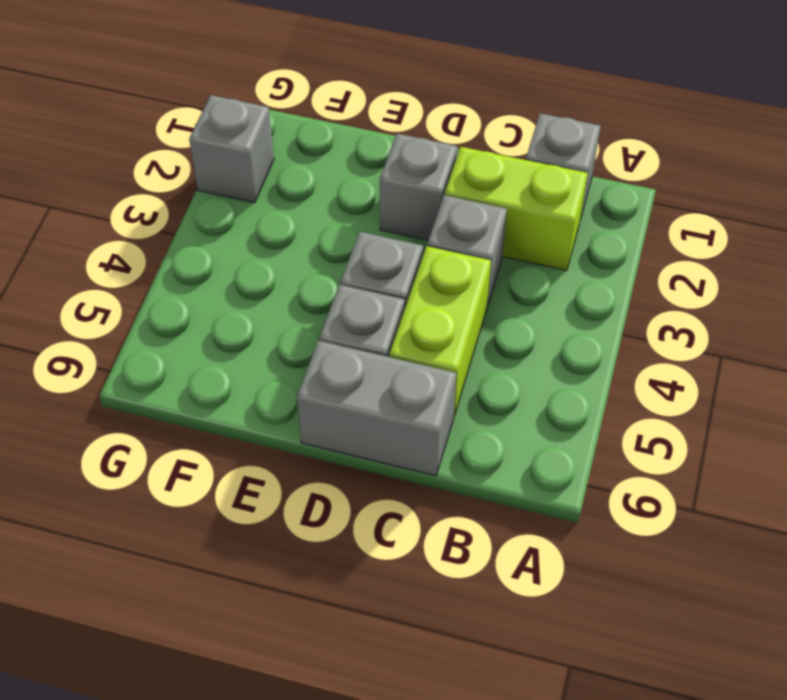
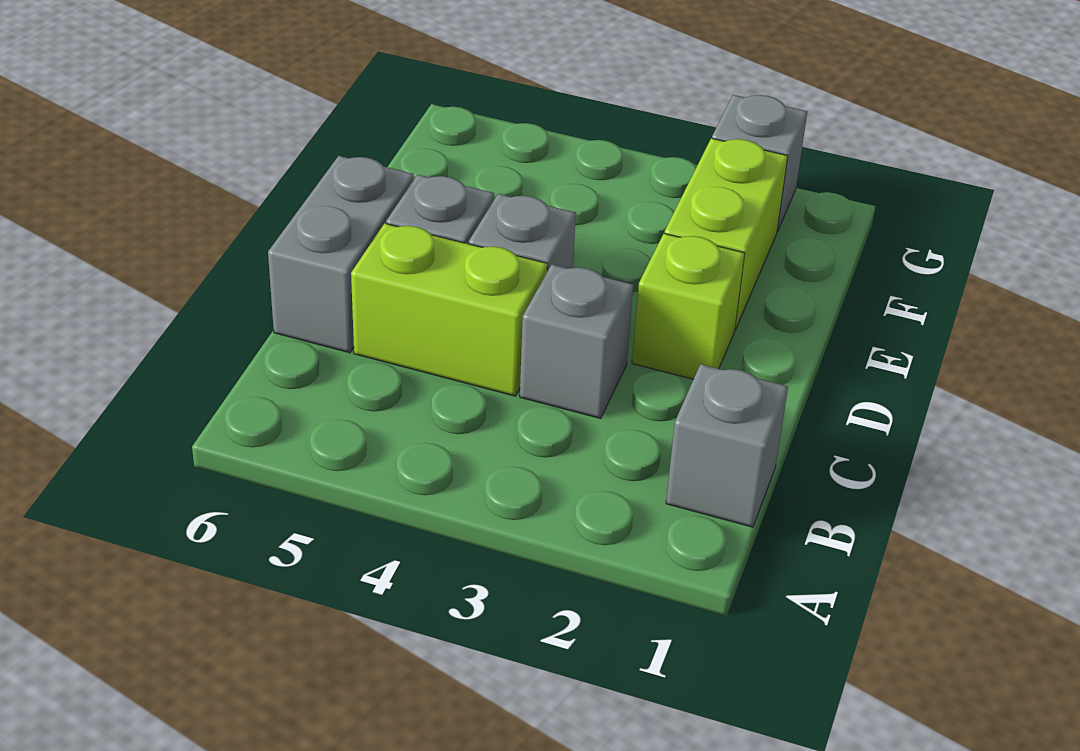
lime 1x2 brick [445,147,588,271] -> lime 1x2 brick moved to [665,138,788,330]
grey 1x1 brick [379,134,457,240] -> lime 1x1 brick [632,233,745,379]

